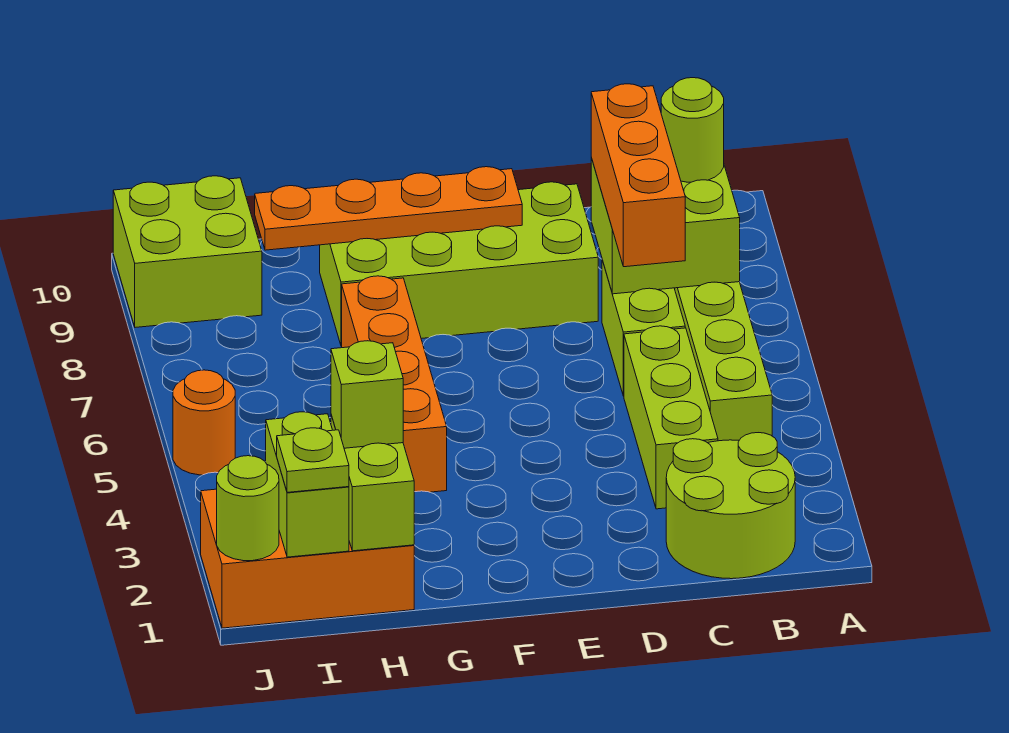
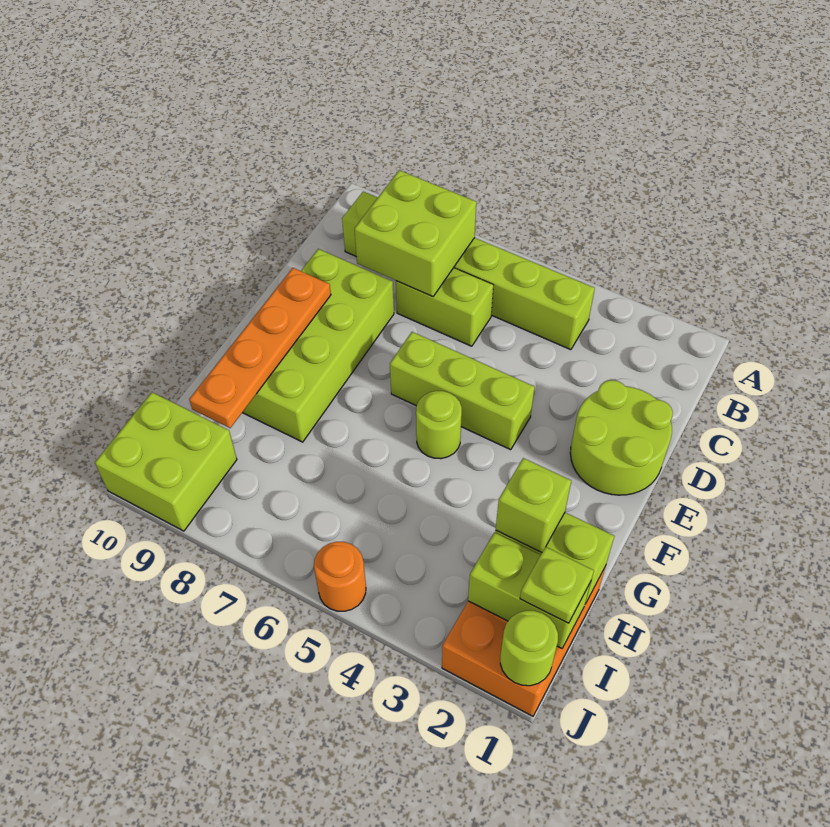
lime 2x2 round brick [666,433,795,579] -> lime 2x2 round brick moved to [570,380,673,495]
lime 1x1 round brick [661,78,724,182] -> lime 1x1 round brick moved to [416,391,462,459]
lime 1x3 brick [624,326,718,509] -> lime 1x3 brick moved to [390,332,535,450]
orange 1x3 brick [591,84,685,267] -> none
orange 1x4 brick [342,276,447,492] -> none

